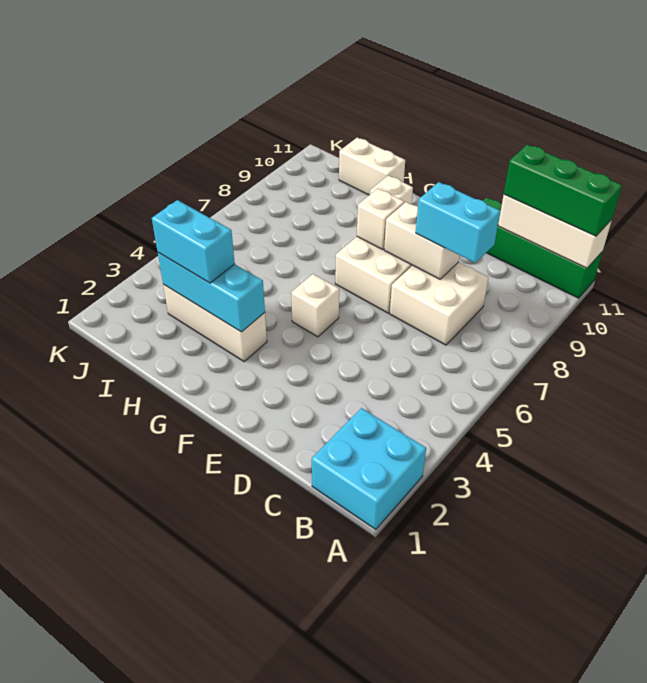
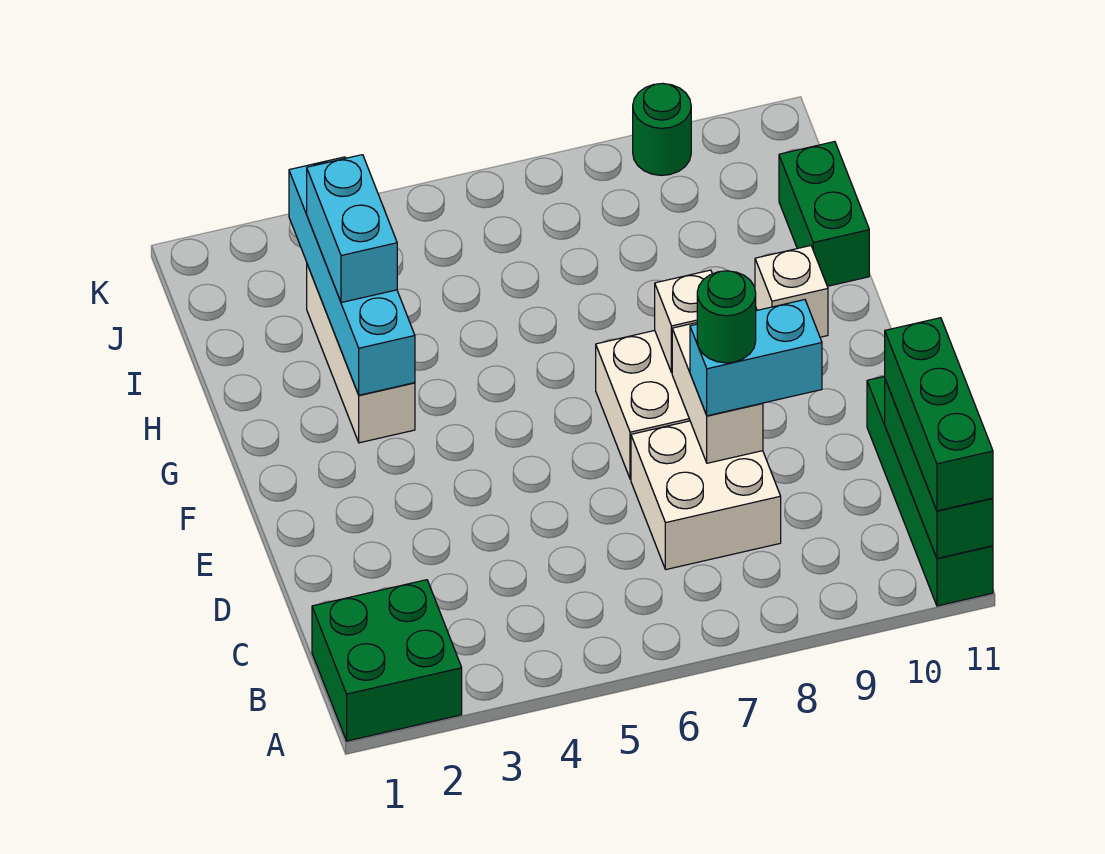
cyan 2x2 brick [312,408,426,529] -> green 2x2 brick [312,580,462,741]
white 1x3 brick [498,195,612,268] -> green 1x3 brick [885,380,993,558]
cyan 1x2 brick [416,182,500,263] -> cyan 1x2 brick turned to [690,300,822,416]
none -> green 1x1 round brick [697,271,756,363]
white 1x1 brick [291,274,339,337] -> none
cyan 1x3 brick [158,253,265,332] -> cyan 1x4 brick [289,157,415,395]
white 1x2 brick [339,138,405,195] -> green 1x2 brick [779,142,869,286]
none -> green 1x1 round brick [633,84,691,175]

